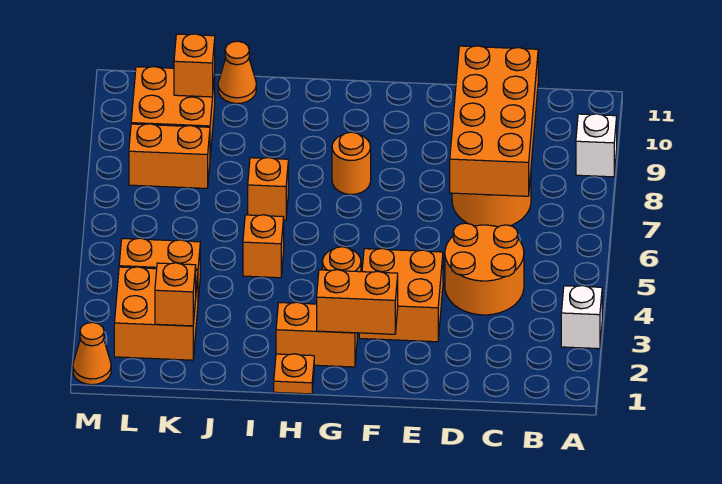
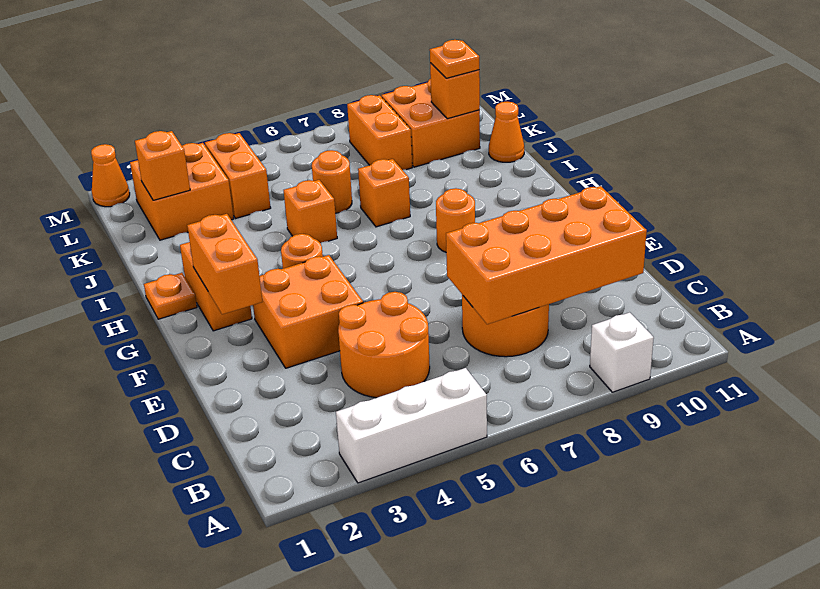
white 1x1 brick [561,286,602,349] -> white 1x3 brick [336,368,487,483]
none -> orange 1x1 round brick [312,150,352,213]
none -> orange 1x1 plate [430,40,479,78]

